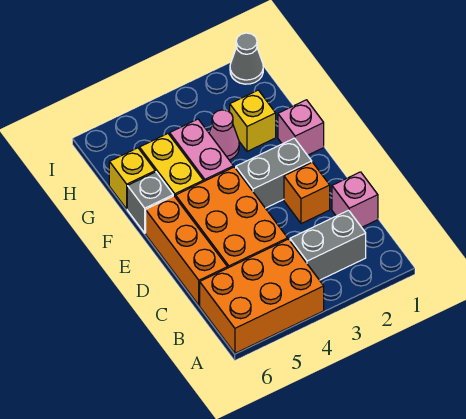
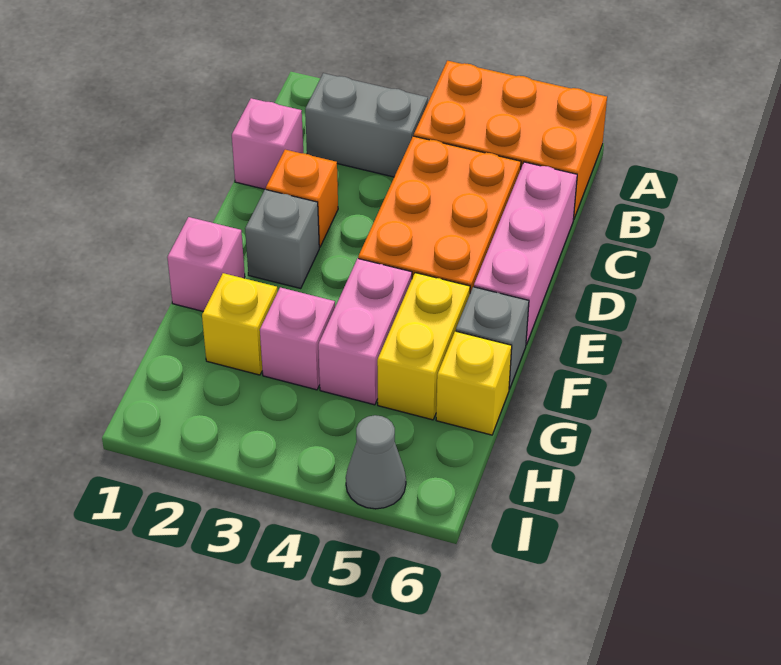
orange 1x3 brick [146,196,227,305] -> pink 1x3 brick [474,162,577,345]
grey 1x2 brick [236,138,312,208] -> grey 1x1 brick [245,190,319,288]
pink 1x1 cone [209,110,239,160] -> pink 1x1 brick [260,287,335,390]
grey 1x1 cone [230,33,263,84] -> grey 1x1 cone moved to [346,415,406,509]

